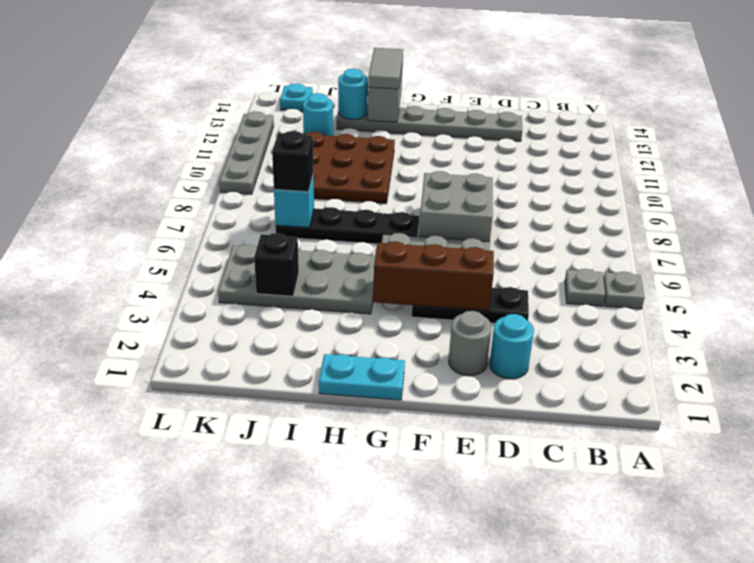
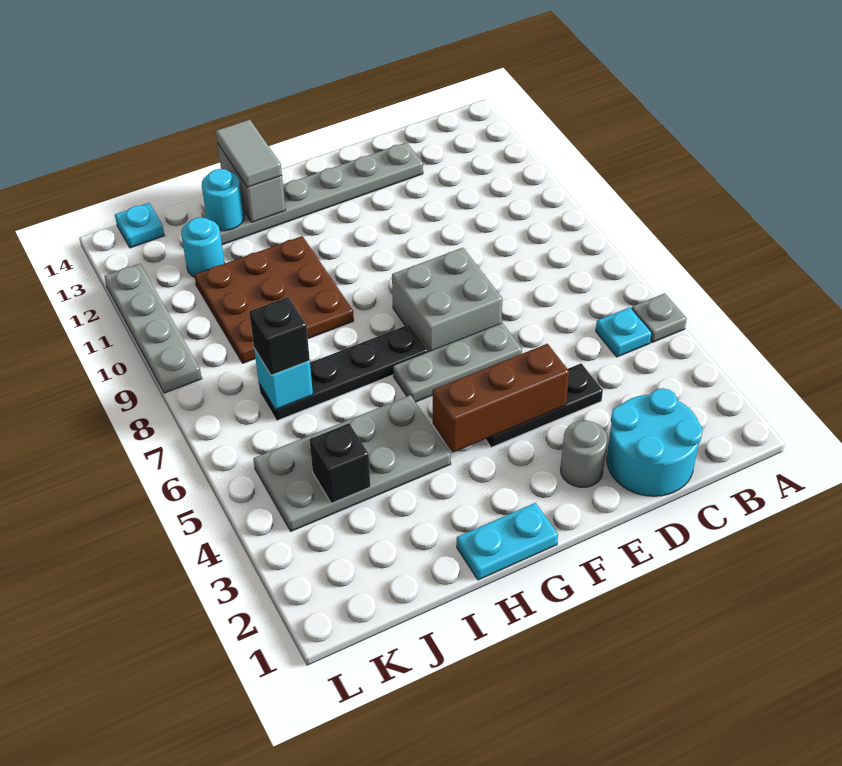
grey 1x1 plate [565,269,605,306] -> cyan 1x1 plate [596,307,652,357]
cyan 1x1 round brick [489,314,534,379] -> cyan 2x2 round brick [607,388,703,496]

